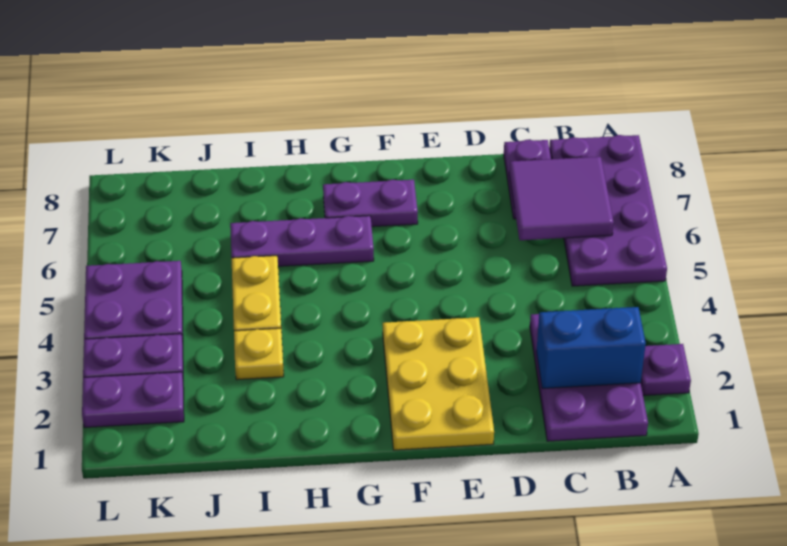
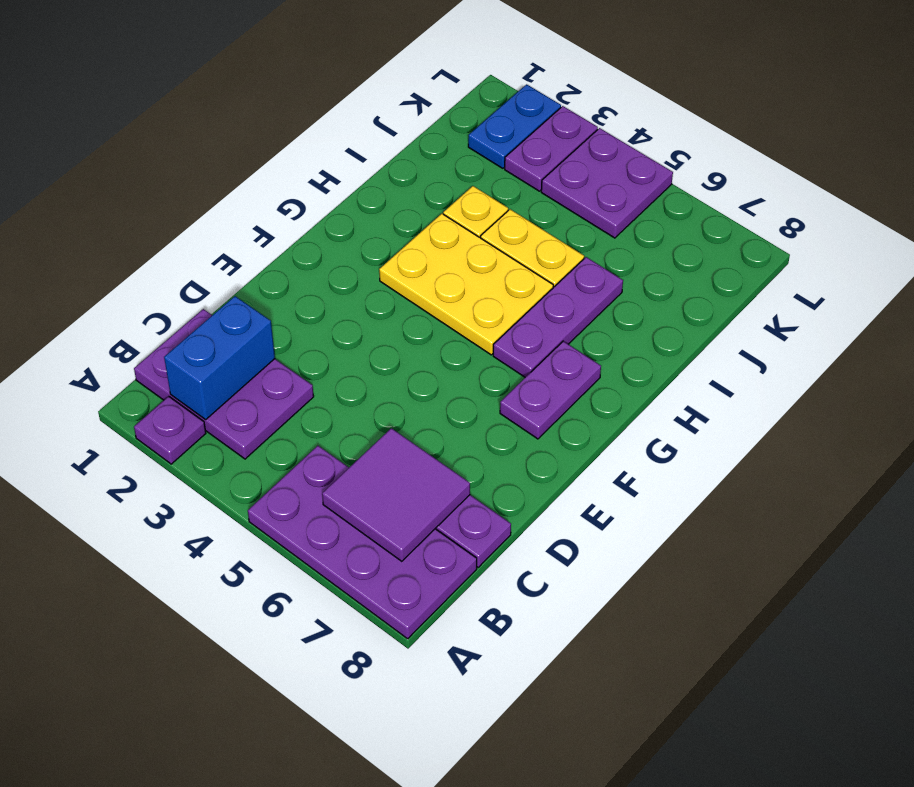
yellow 2x3 plate [383,317,494,450] -> yellow 2x3 plate moved to [379,214,553,355]
purple 1x2 plate [82,372,184,428] -> blue 1x2 plate [468,84,561,168]

